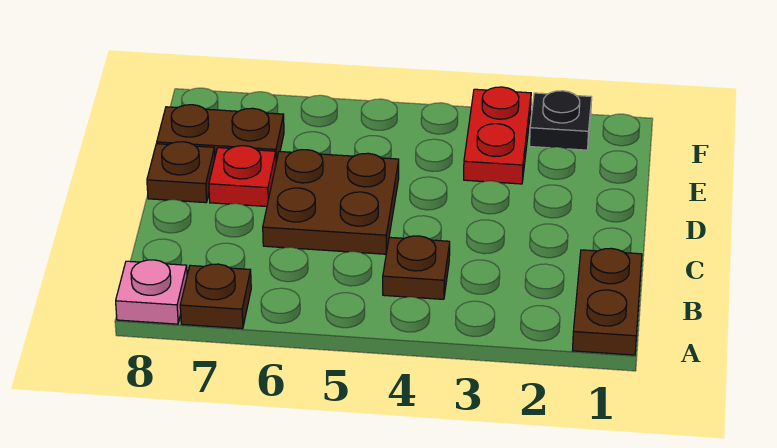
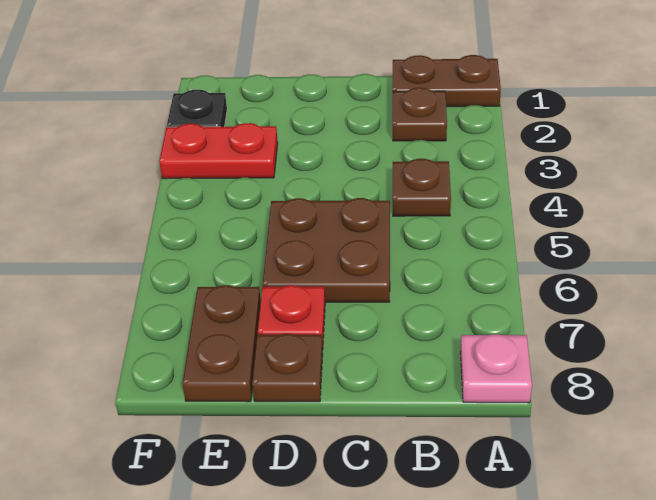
brown 1x1 plate [180,264,251,329] -> brown 1x1 plate moved to [393,88,447,141]

